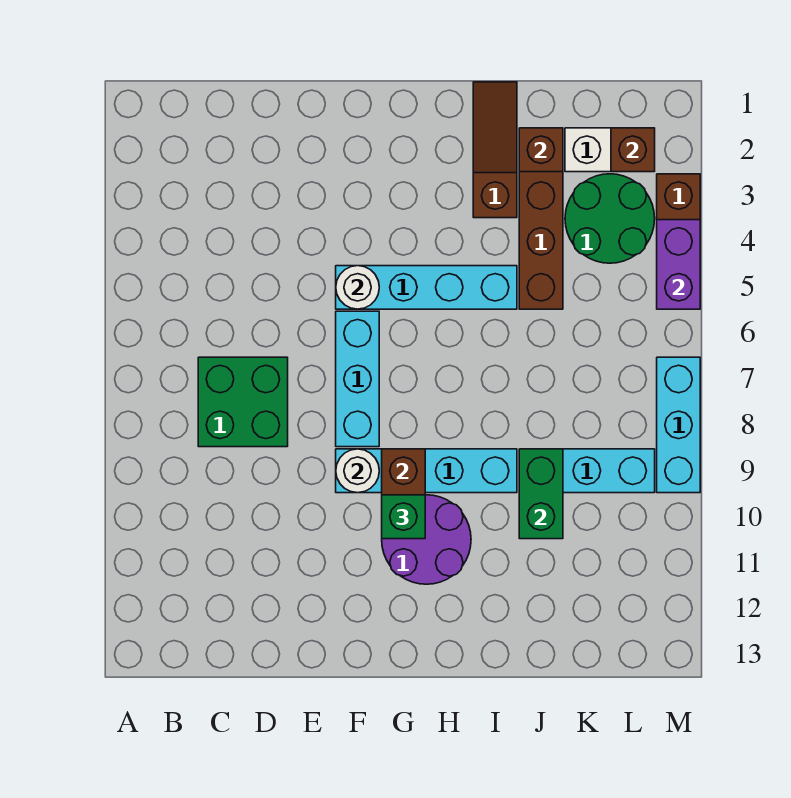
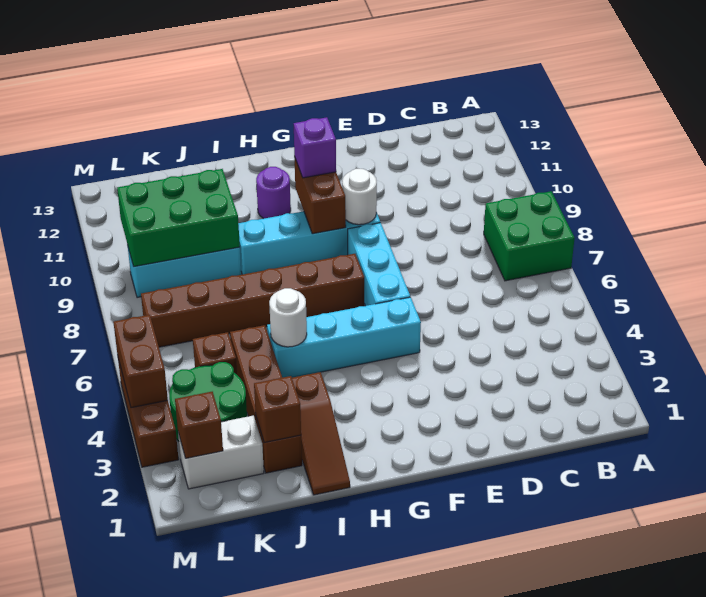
green 2x2 brick [198,357,288,447] -> green 2x2 brick moved to [484,191,575,281]
white 1x1 round brick [336,266,379,309] -> white 1x1 round brick moved to [269,288,307,347]
none -> brown 1x6 brick [141,254,364,347]
purple 2x2 round brick [382,495,471,584] -> purple 1x1 round brick [256,167,291,219]
green 1x1 brick [382,495,425,539] -> purple 1x1 brick [294,117,336,178]
green 1x2 brick [519,449,563,539] -> green 2x3 brick [117,169,240,267]
none -> brown 1x1 brick [193,332,237,374]
purple 1x2 brick [657,220,700,309] -> brown 1x2 brick [113,315,168,408]
cyan 1x3 brick [657,357,700,493] -> none

